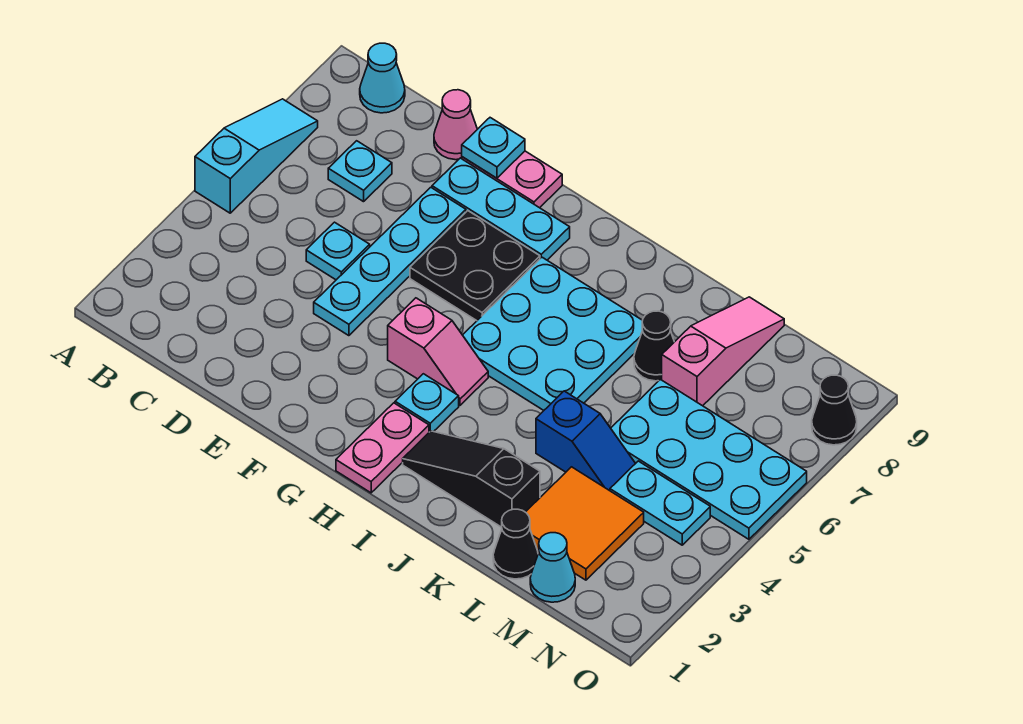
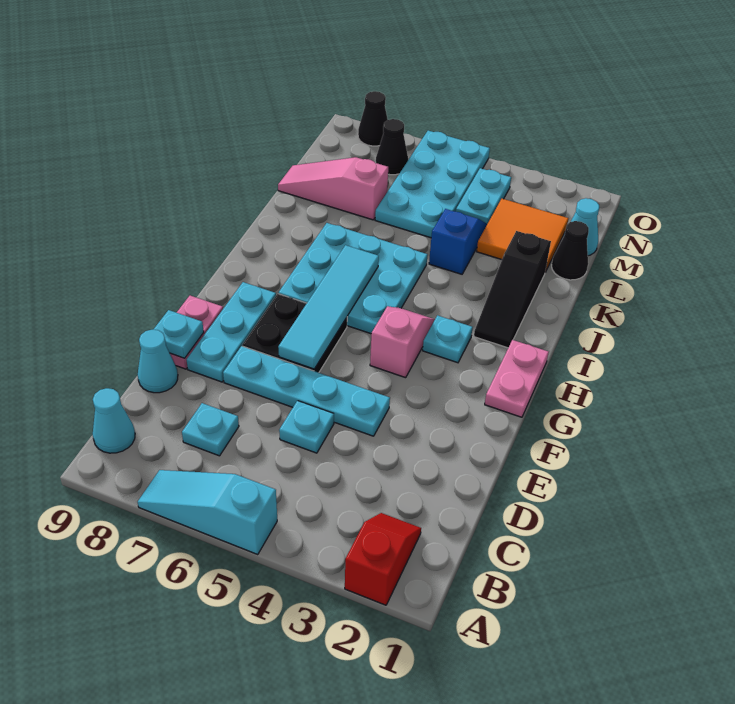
none -> red 1x2 slope [345,513,421,605]
pink 1x1 cone [434,90,477,160] -> cyan 1x1 cone [138,330,178,393]
none -> cyan 1x4 tile [278,245,379,369]
pink 1x2 plate [336,403,429,493] -> pink 1x2 plate turned to [485,340,549,417]
black 1x1 cone [634,311,674,381] -> black 1x1 cone moved to [376,119,408,175]

